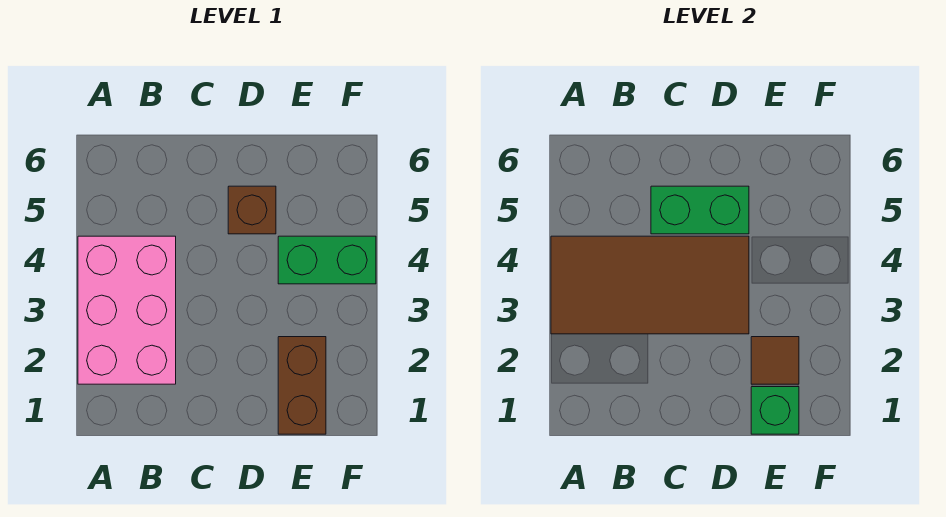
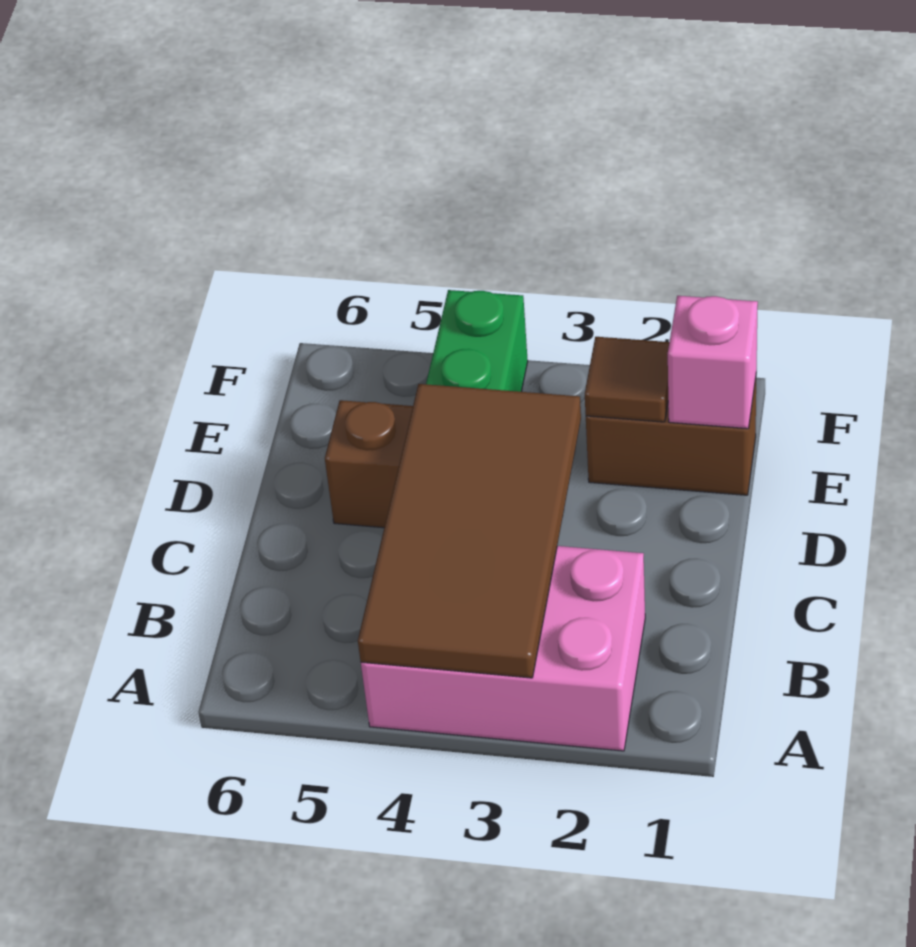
green 1x2 brick [651,186,749,234] -> none
green 1x1 brick [751,387,799,434] -> pink 1x1 brick [668,296,758,429]

